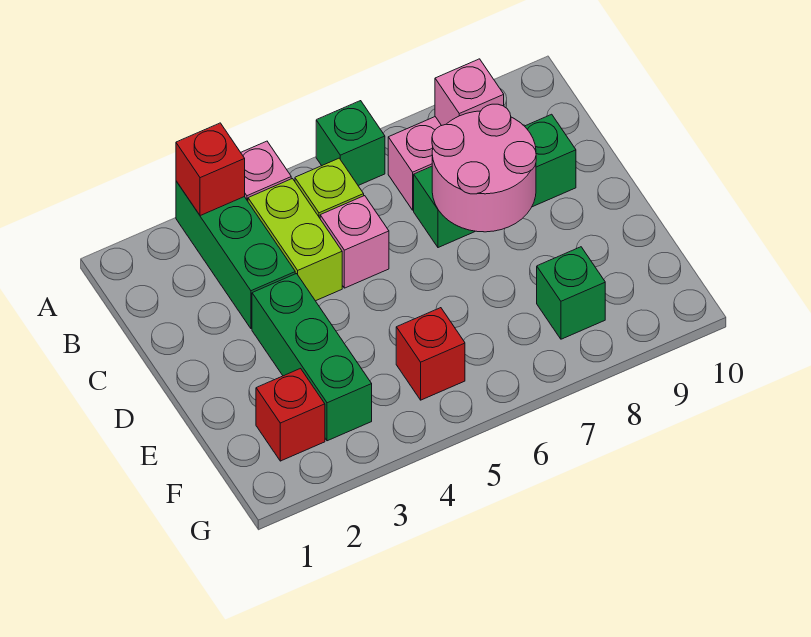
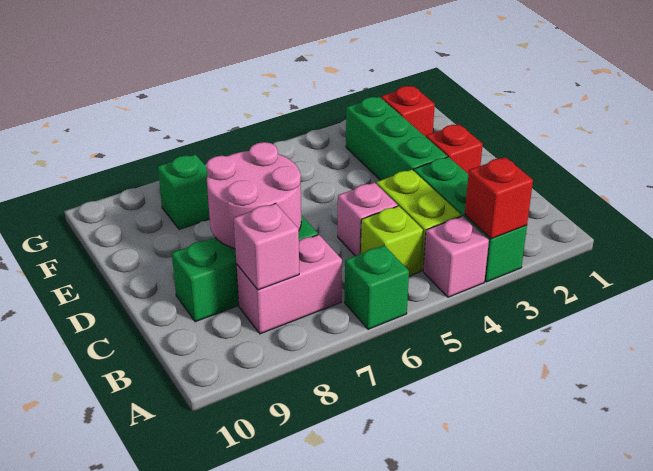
red 1x1 brick [396,308,465,400] -> red 1x1 brick moved to [426,124,483,174]

